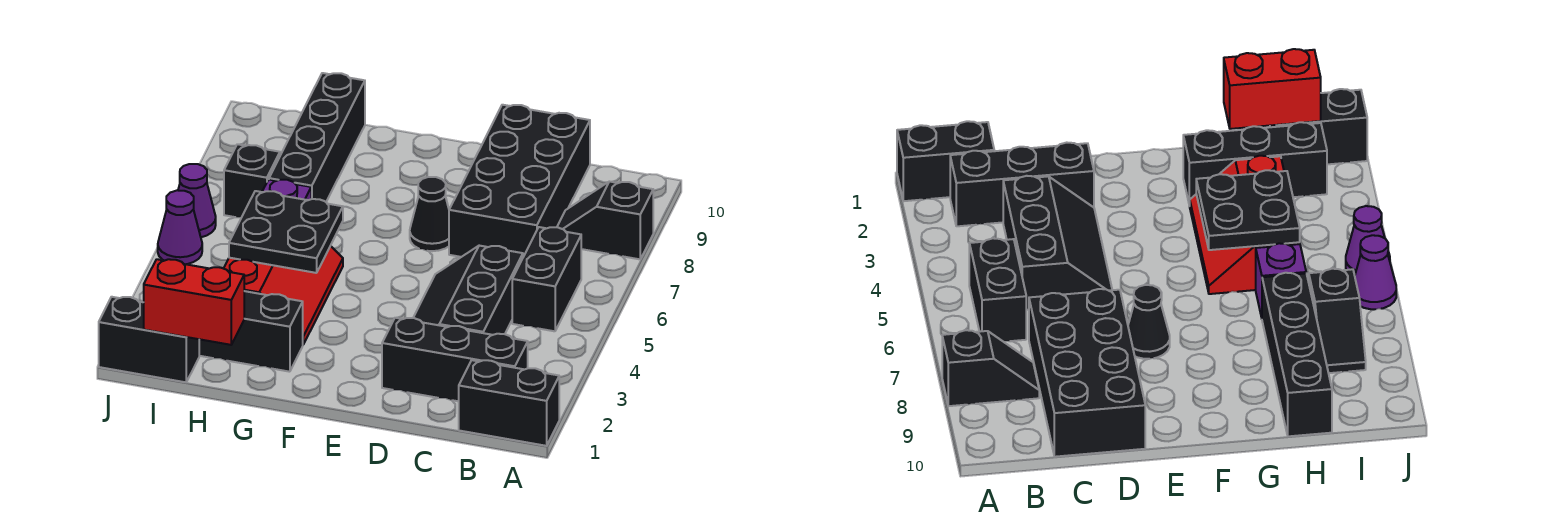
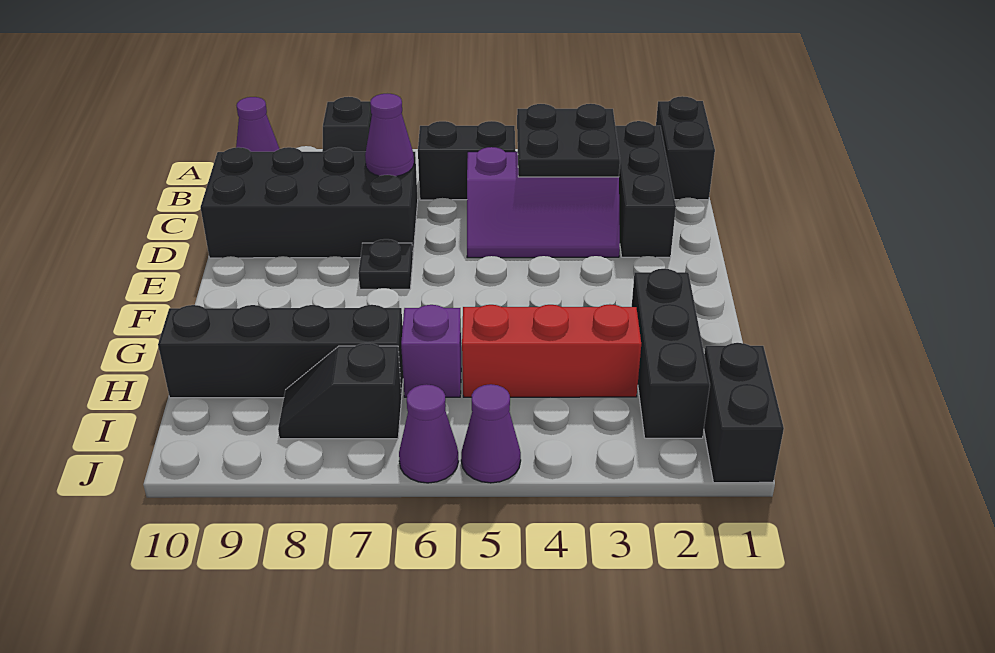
none -> purple 1x1 cone [236,97,279,152]
black 2x3 slope [413,246,523,335] -> purple 2x3 slope [467,147,620,258]
none -> purple 1x1 cone [365,94,414,177]
black 1x1 cone [410,177,449,251] -> black 1x1 plate [358,239,413,289]
black 2x2 plate [229,191,343,273] -> black 2x2 plate moved to [517,104,620,177]
red 1x2 brick [144,259,244,345] -> none

